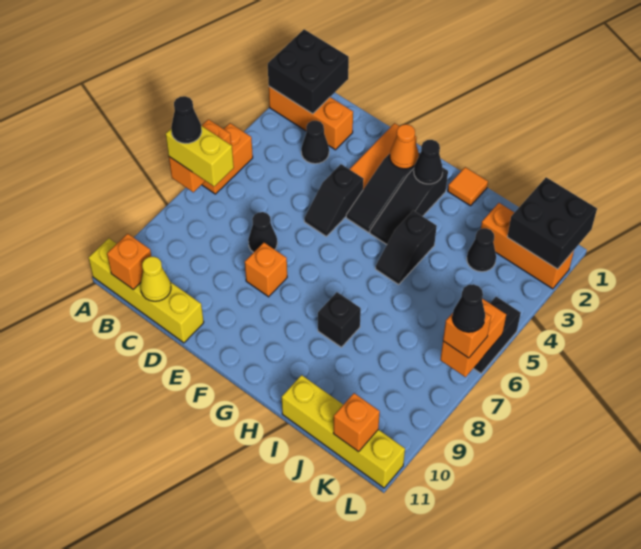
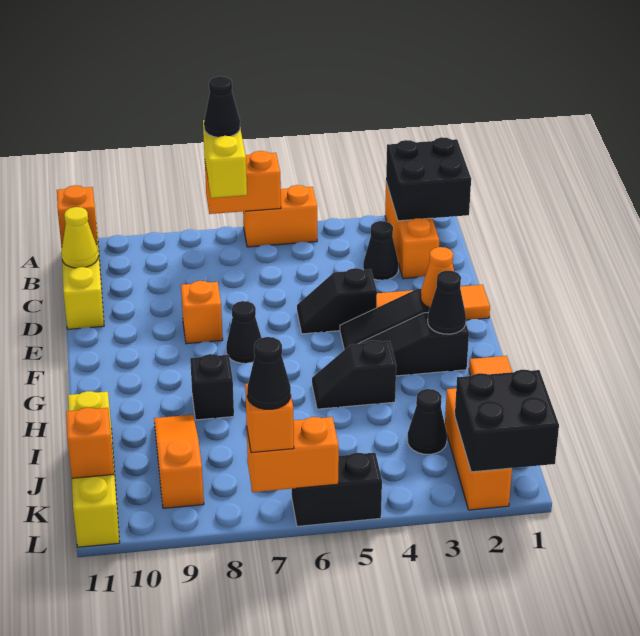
black 1x1 cone [248,212,277,253] -> black 1x1 cone moved to [226,301,261,363]
none -> orange 1x3 slope [154,415,204,508]

